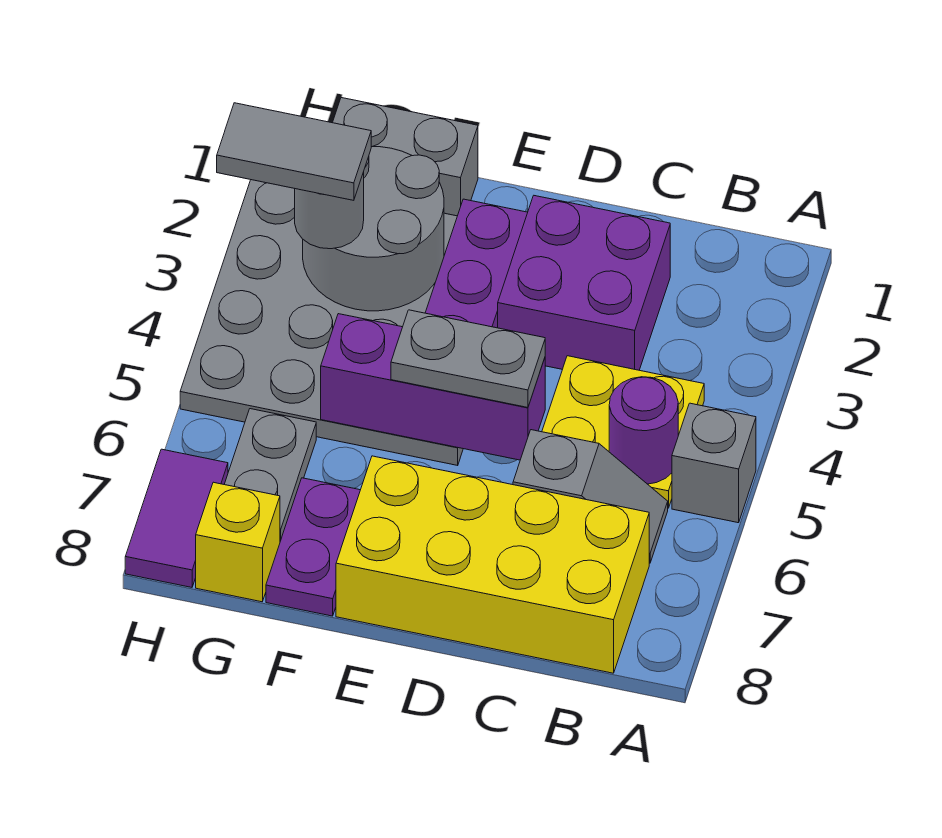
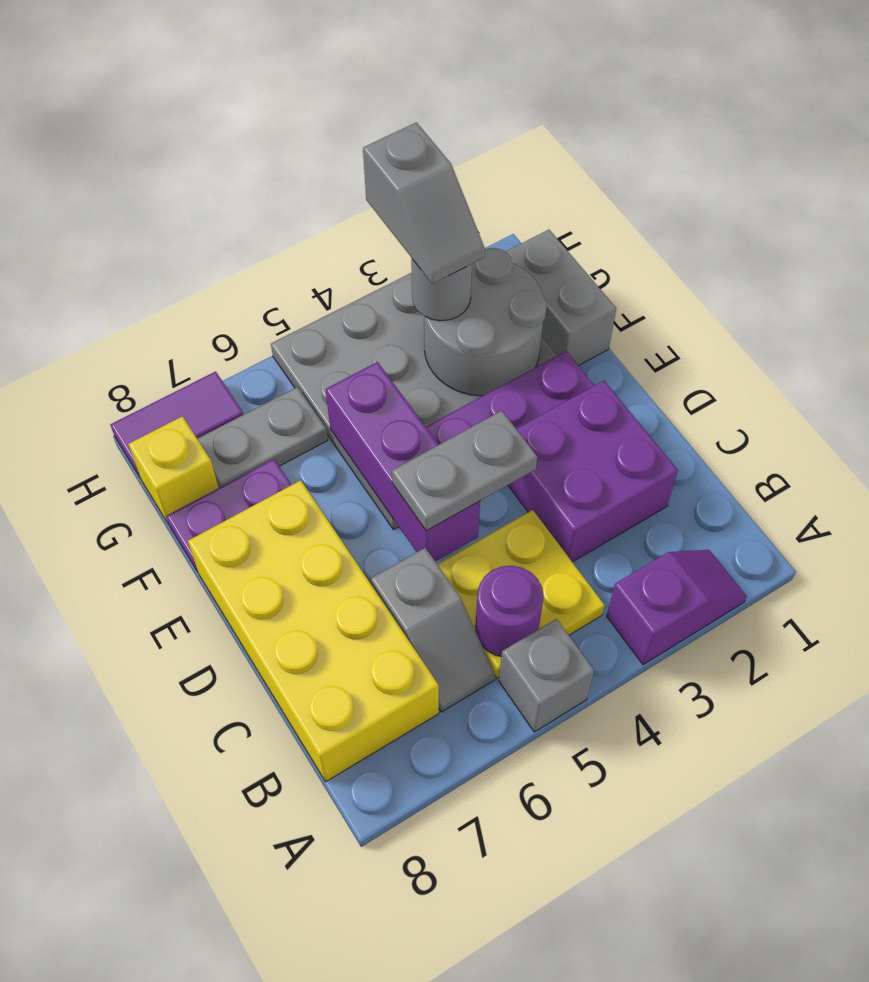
none -> purple 1x2 slope [607,550,747,665]
grey 1x2 plate [391,310,545,408] -> grey 1x2 plate turned to [392,411,537,531]
grey 1x2 tile [217,103,371,200] -> grey 1x2 slope [363,122,485,284]

